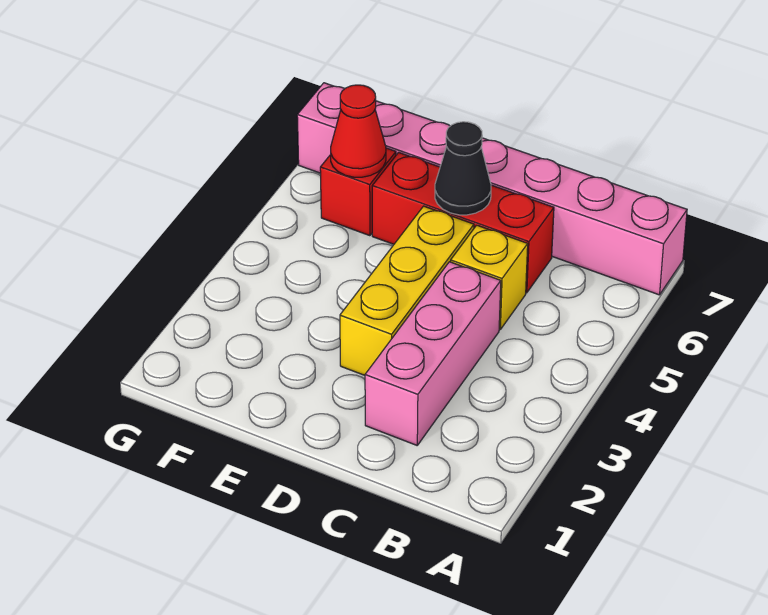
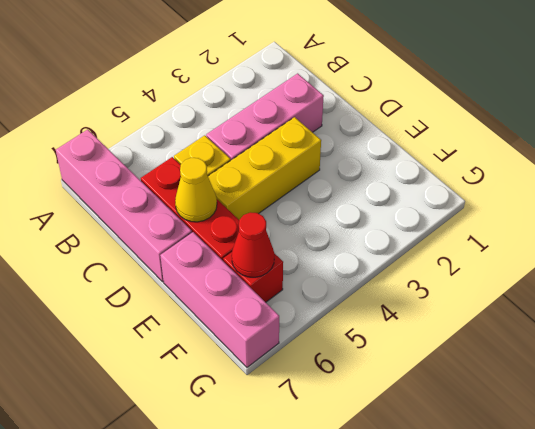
black 1x1 cone [435,122,491,215] -> yellow 1x1 cone [175,158,217,222]

